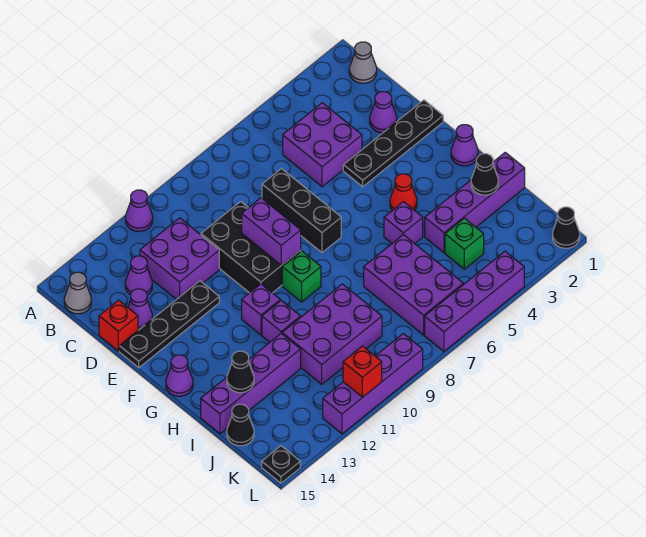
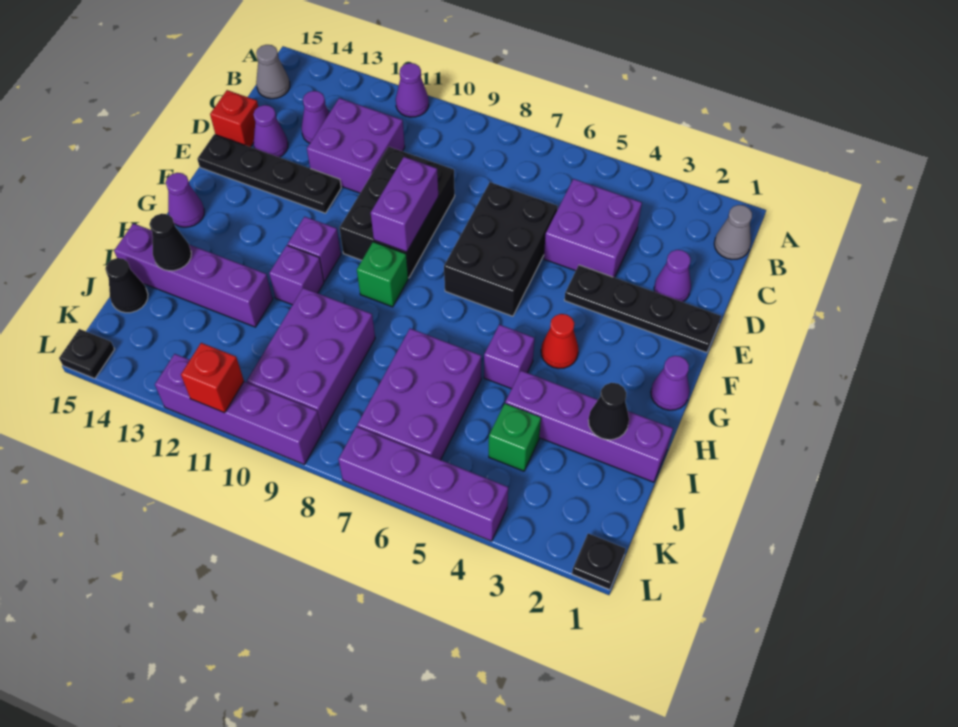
black 1x3 brick [262,169,341,252] -> black 2x3 brick [444,182,558,316]
purple 2x3 brick [282,284,382,384] -> purple 2x3 brick turned to [247,288,375,431]
black 1x1 cone [553,207,580,248] -> black 1x1 plate [572,534,625,590]

